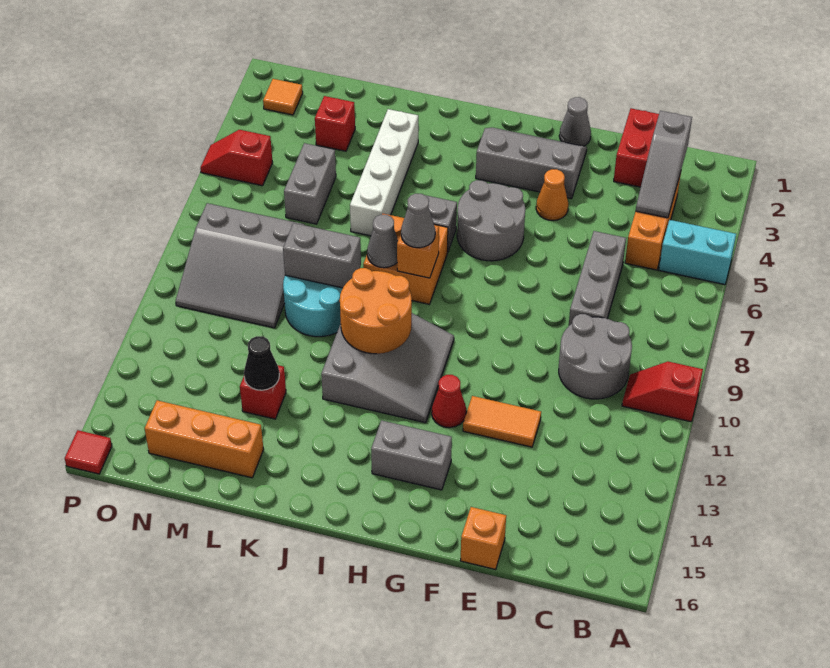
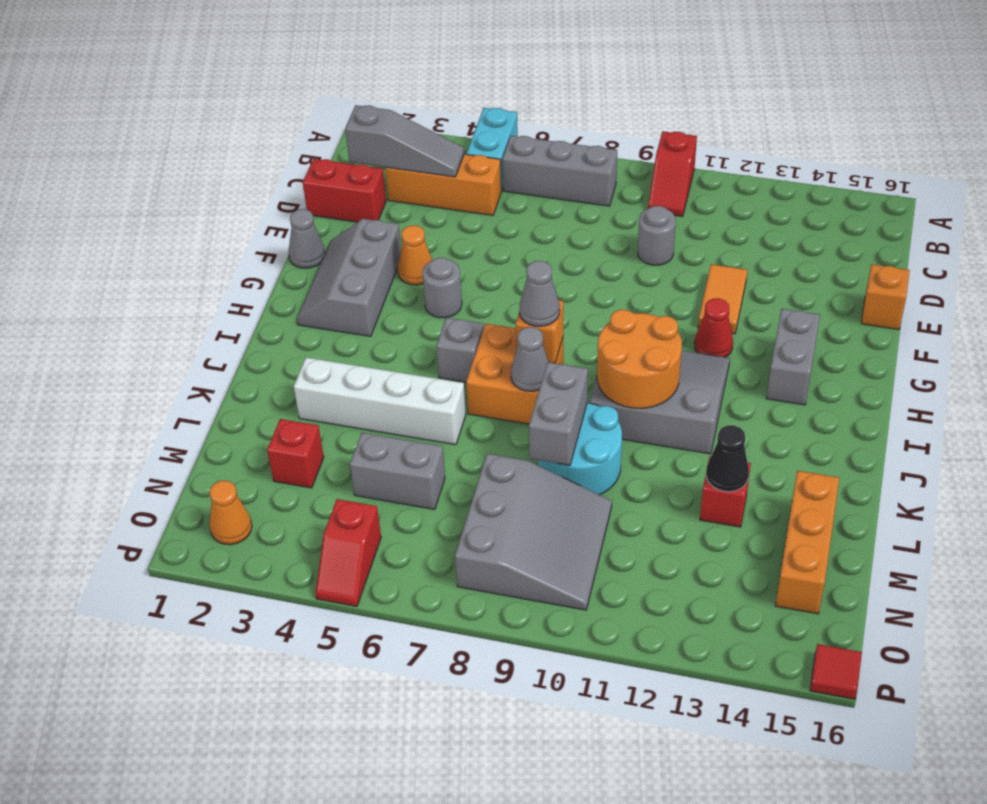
grey 2x2 round brick [559,314,632,399] -> grey 1x1 round brick [638,206,676,265]
grey 1x3 brick [569,231,626,326] -> grey 1x3 brick moved to [503,136,617,206]
grey 2x2 round brick [457,180,525,261] -> grey 1x1 round brick [422,258,462,318]
orange 1x1 tile [263,79,303,115] -> orange 1x1 cone [210,481,252,545]

